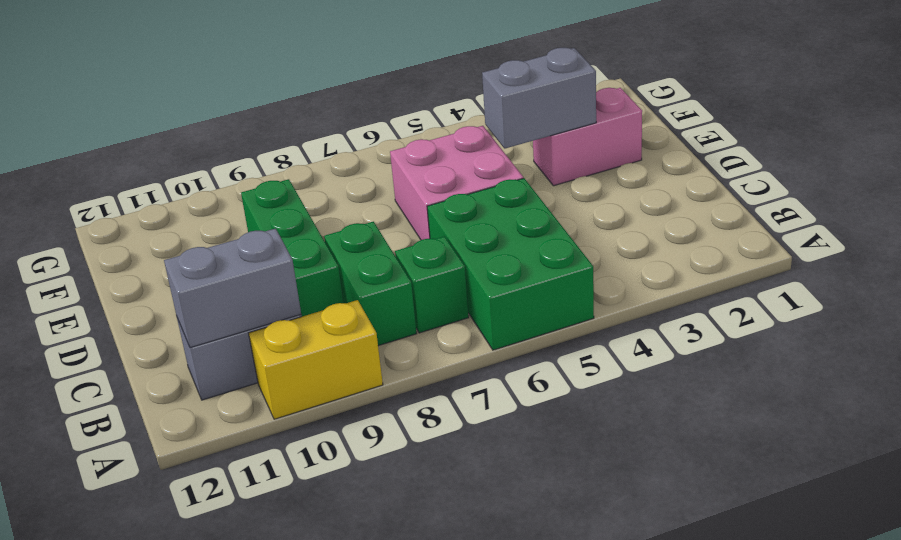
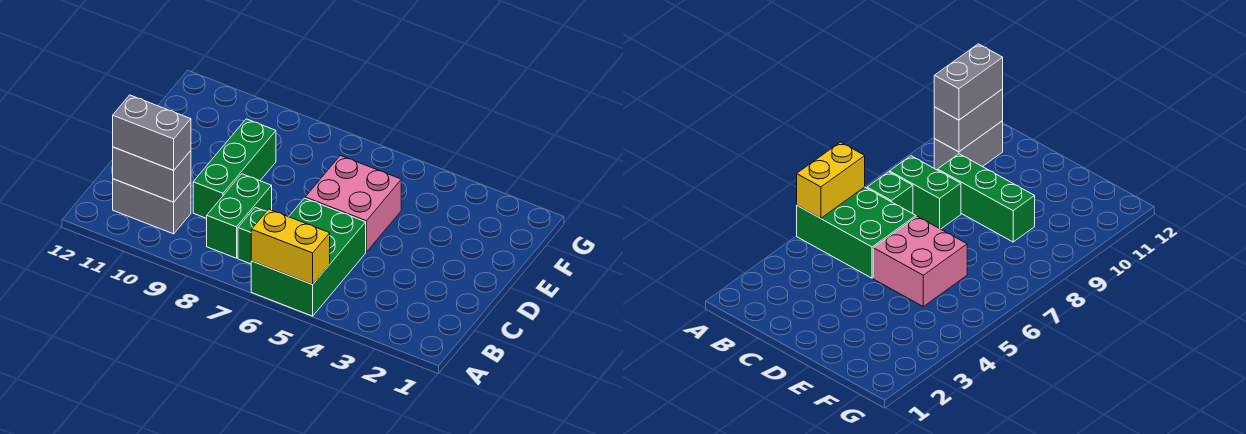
yellow 1x2 brick [249,300,383,419] -> yellow 1x2 brick moved to [251,209,330,284]
pink 1x2 brick [533,88,642,186] -> none
grey 1x2 brick [482,48,596,149] -> grey 1x2 brick moved to [113,95,191,170]

